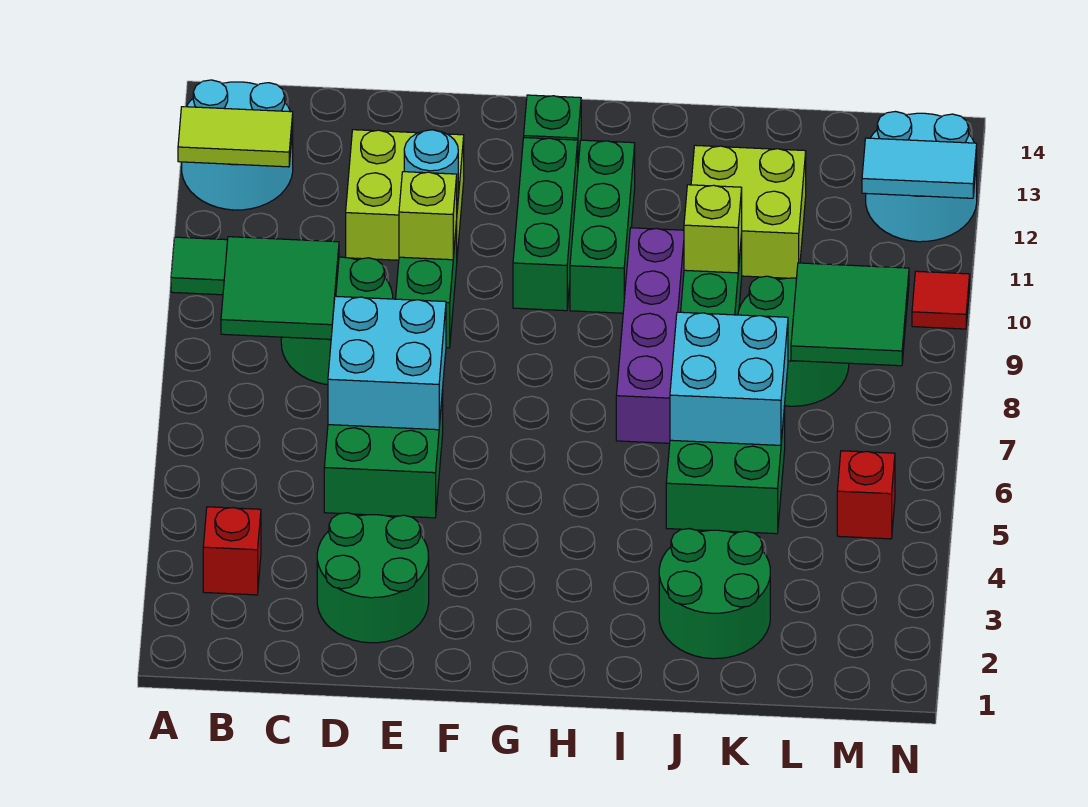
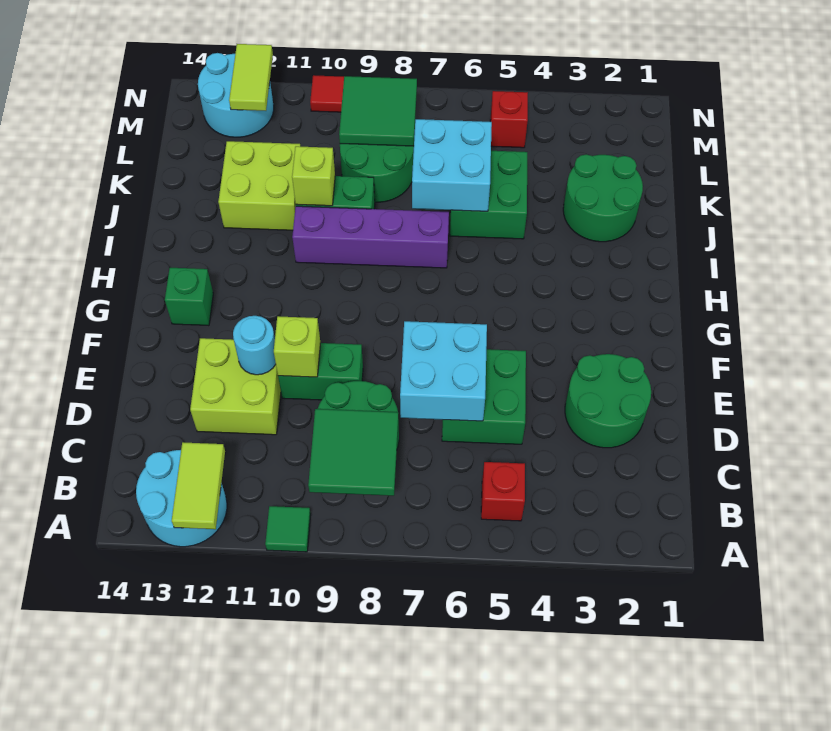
red 1x1 brick [203,507,261,595] -> red 1x1 brick moved to [481,462,525,521]
green 1x3 brick [513,138,578,311] -> none
green 1x3 brick [570,140,635,313] -> none
cyan 1x2 tile [862,138,977,198] -> lime 1x2 tile [229,44,273,111]

